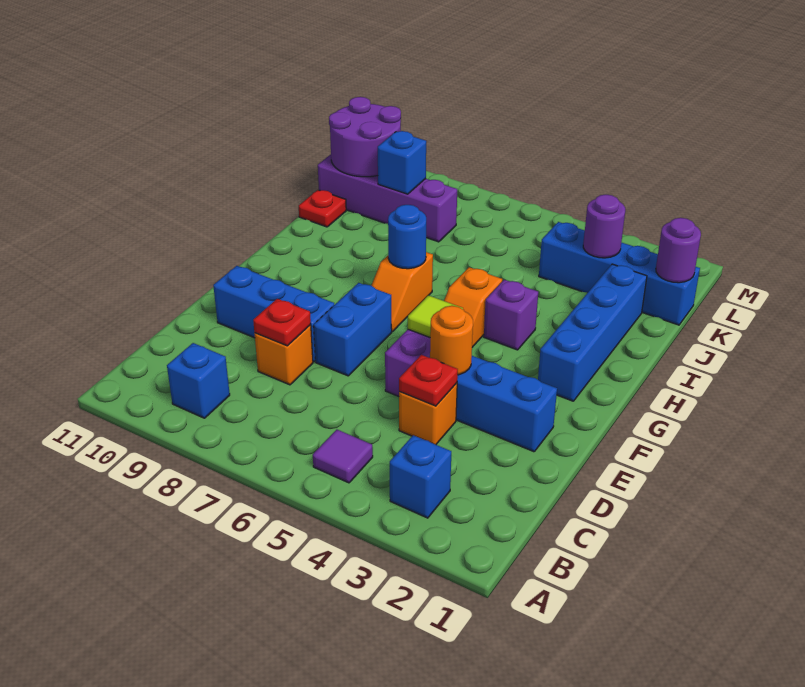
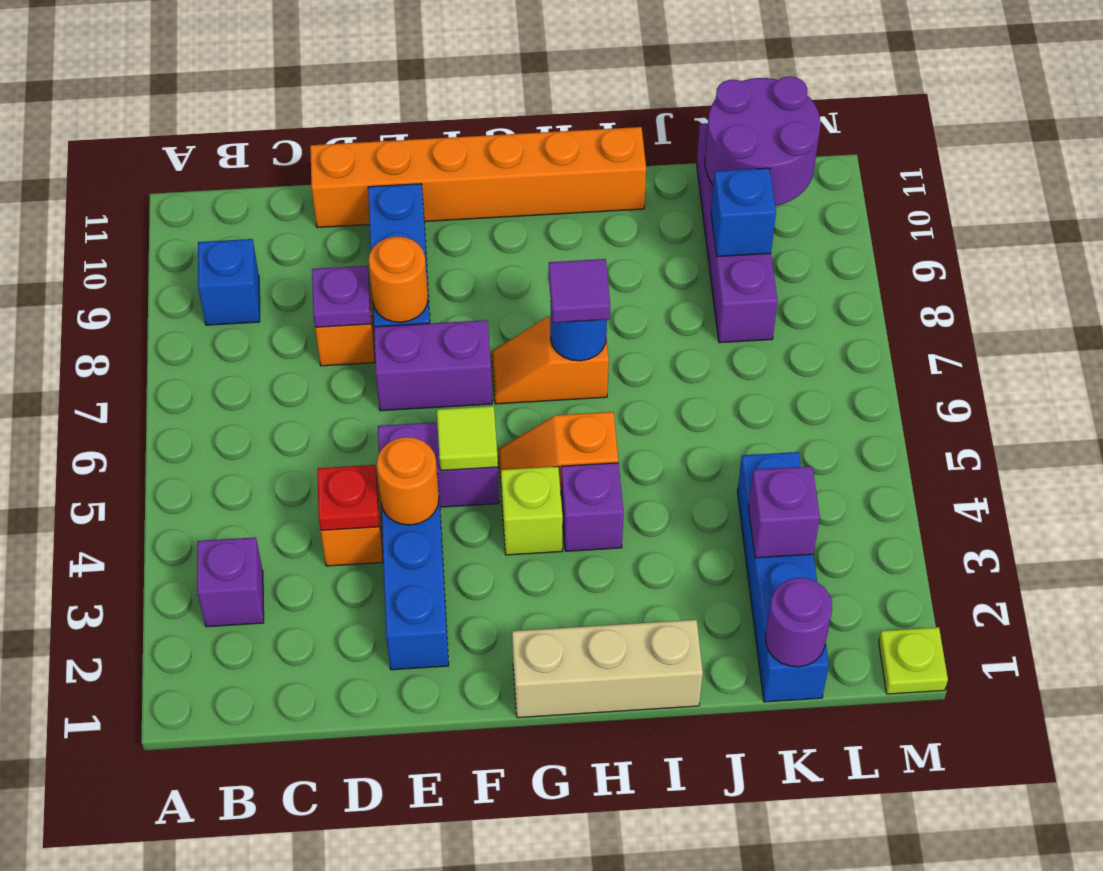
blue 1x1 brick [390,435,451,518] -> purple 1x1 brick [197,537,264,627]
purple 1x1 tile [313,430,373,483] -> purple 1x1 tile moved to [549,259,610,323]
red 1x1 plate [253,299,311,346] -> purple 1x1 plate [312,266,371,327]
none -> orange 1x6 brick [310,127,646,228]
blue 1x2 brick [314,283,392,376] -> purple 1x2 brick [374,320,492,411]
none -> orange 1x1 round brick [369,236,428,322]
none -> tan 1x3 brick [512,620,703,718]
blue 1x4 brick [538,264,647,401] -> none
none -> lime 1x1 brick [501,466,563,555]
red 1x1 plate [299,190,346,227] -> none
purple 1x1 round brick [583,195,625,258] -> purple 1x1 brick [749,466,820,558]
none -> lime 1x1 plate [879,627,948,694]

